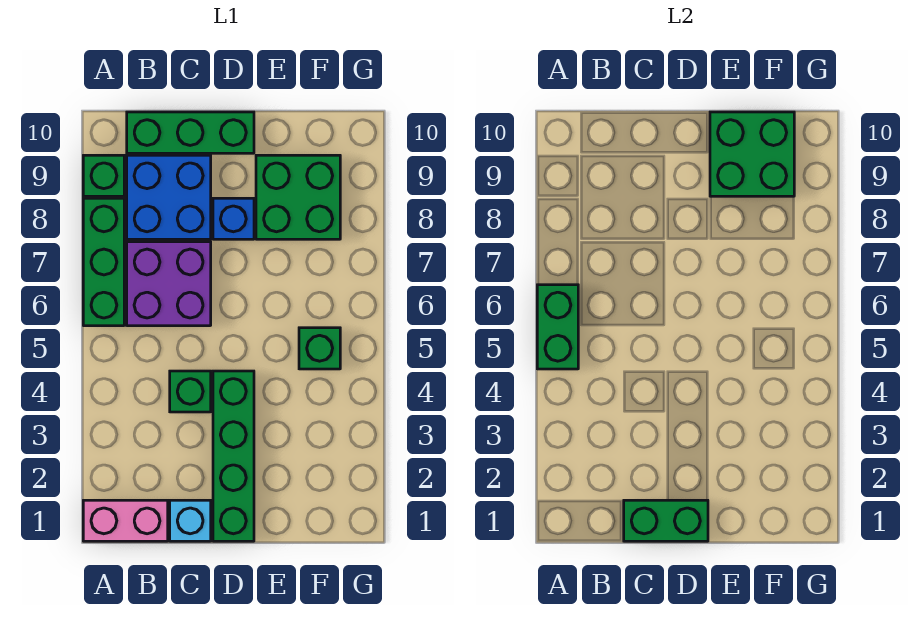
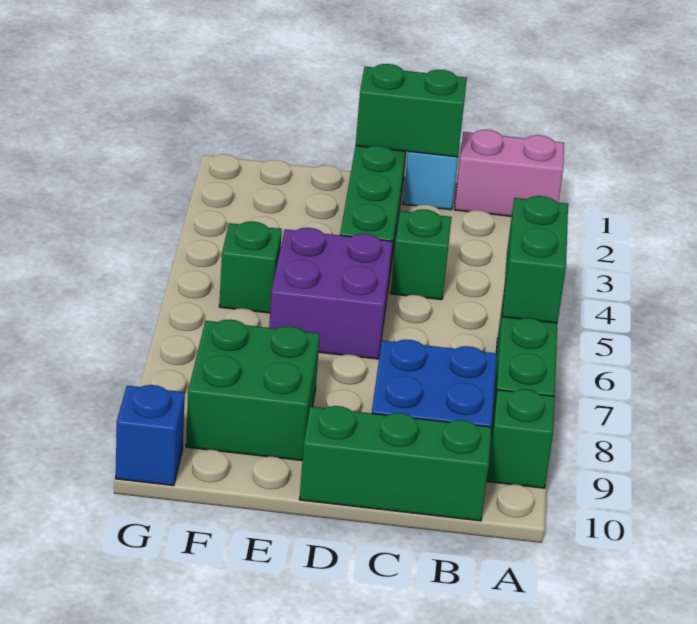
purple 2x2 brick [127,242,211,326] -> purple 2x2 brick moved to [269,228,393,359]
blue 1x1 brick [213,198,254,239] -> blue 1x1 brick moved to [116,385,185,486]
green 2x2 brick [710,112,794,196] -> none

